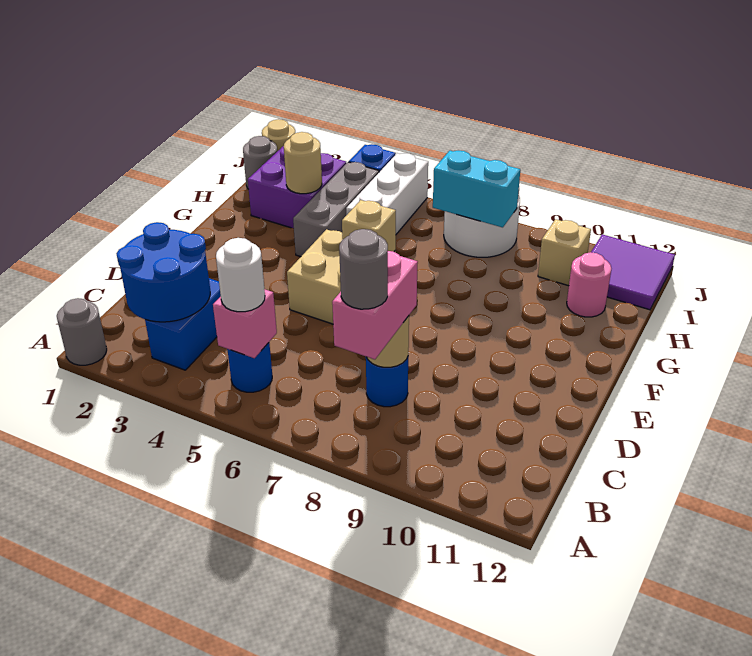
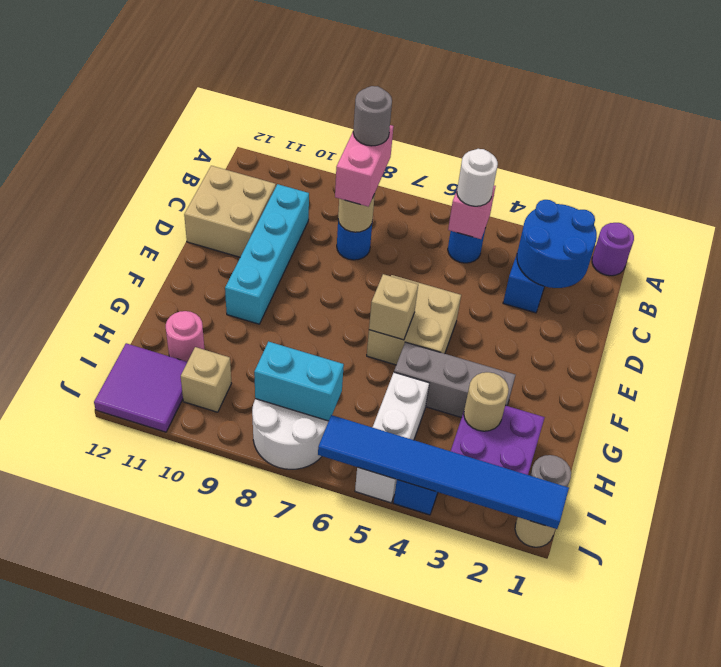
grey 1x1 round brick [57,298,107,365] -> purple 1x1 round brick [592,223,634,276]
none -> cyan 1x4 brick [225,184,309,324]
none -> tan 2x2 brick [184,166,276,257]
grey 1x3 brick [293,162,379,257] -> grey 1x3 brick turned to [394,342,515,418]
none -> blue 1x6 tile [318,415,569,529]

